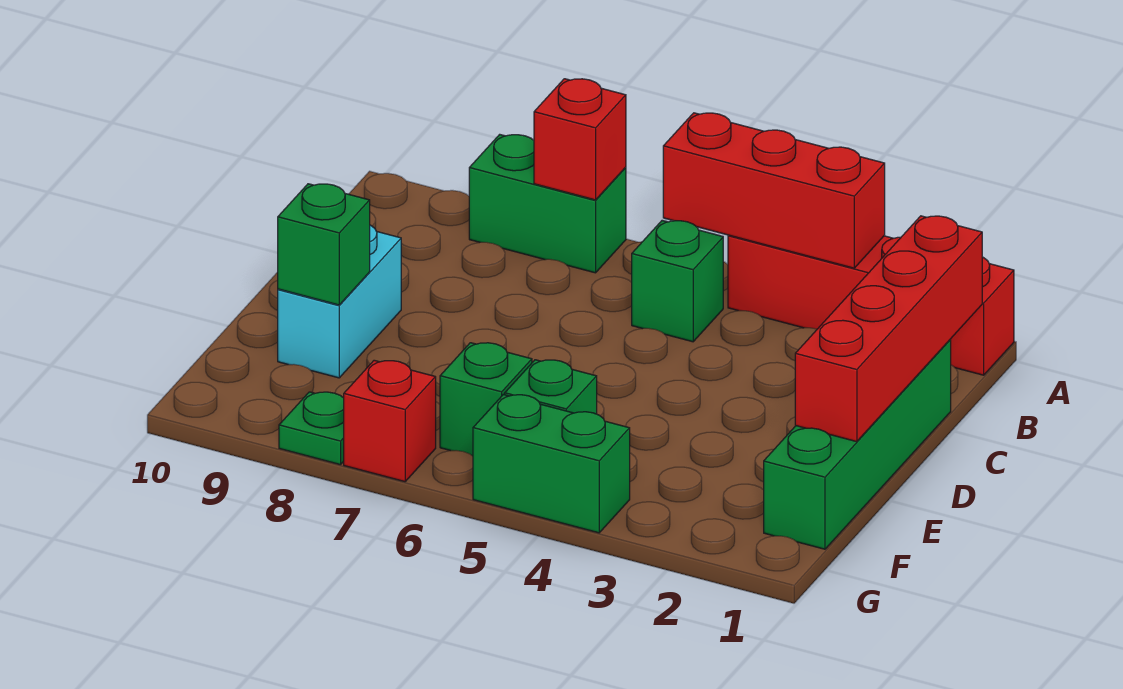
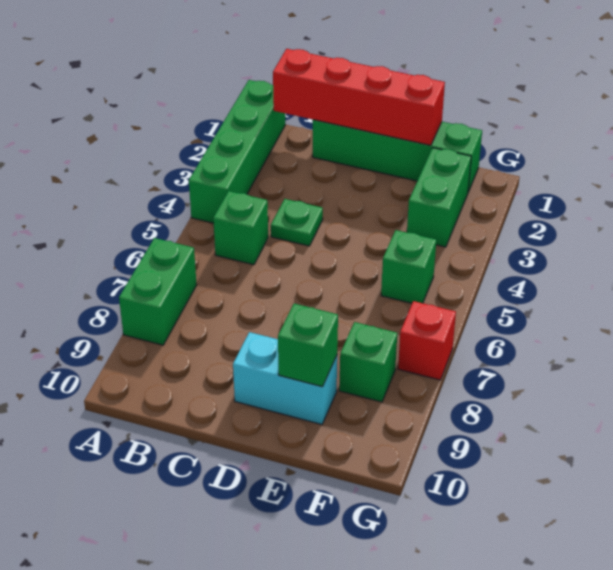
red 1x4 brick [728,235,1014,375] -> green 1x4 brick [189,80,285,223]
red 1x3 brick [663,113,885,268] -> none
red 1x1 brick [534,79,626,200] -> none
green 1x1 brick [440,343,532,456] -> green 1x1 brick moved to [339,322,397,402]
green 1x2 brick [473,395,630,533] -> green 1x2 brick moved to [407,148,471,247]
green 1x1 plate [279,392,344,465] -> green 1x1 plate moved to [271,199,323,246]

